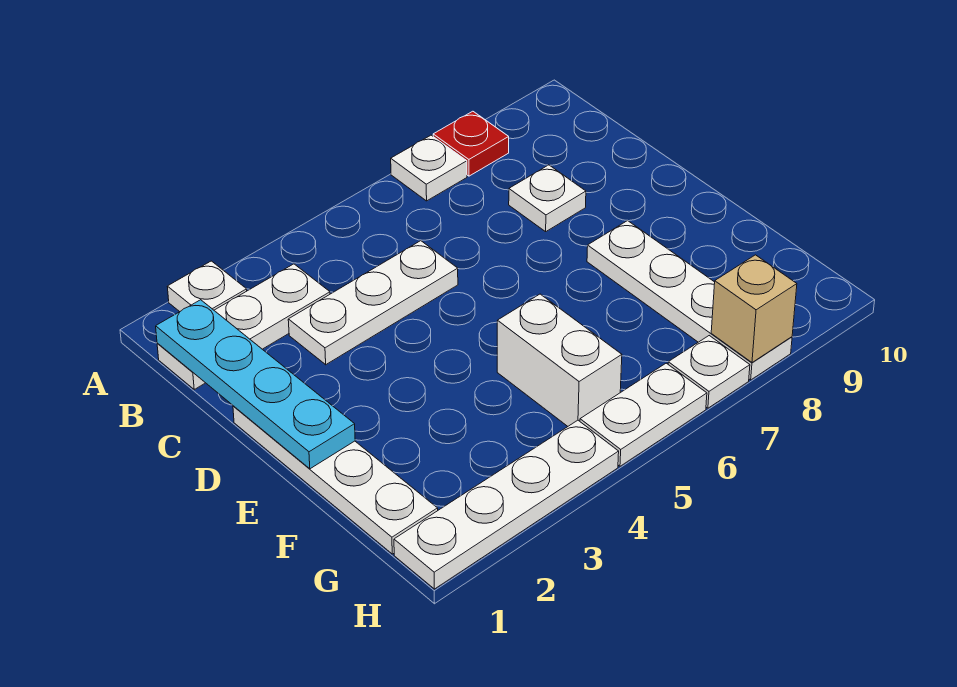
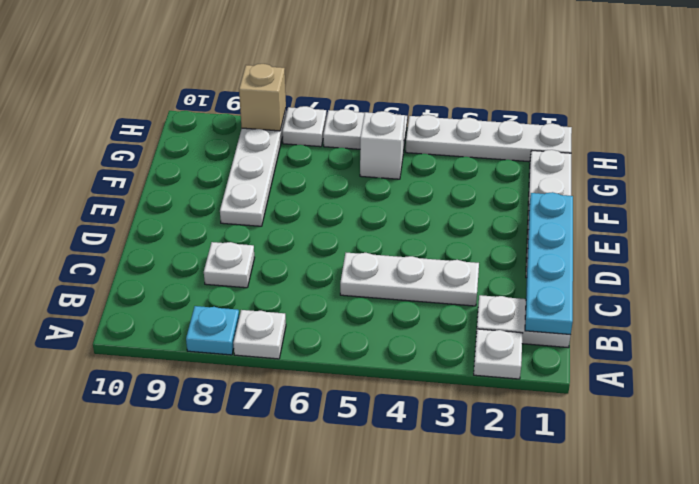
red 1x1 plate [433,111,509,176] -> cyan 1x1 plate [186,306,239,355]
white 1x3 plate [157,264,330,389] -> white 1x2 plate [476,295,571,348]
white 1x2 brick [497,294,622,426] -> white 1x1 brick [360,111,405,179]

